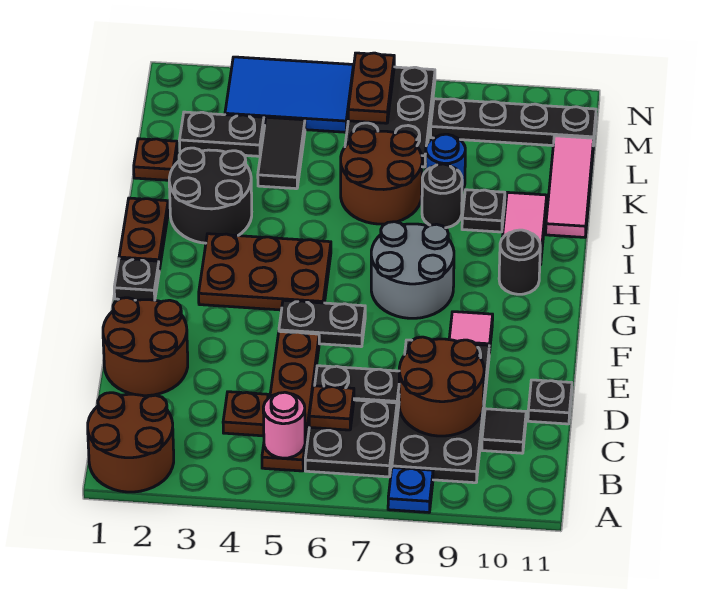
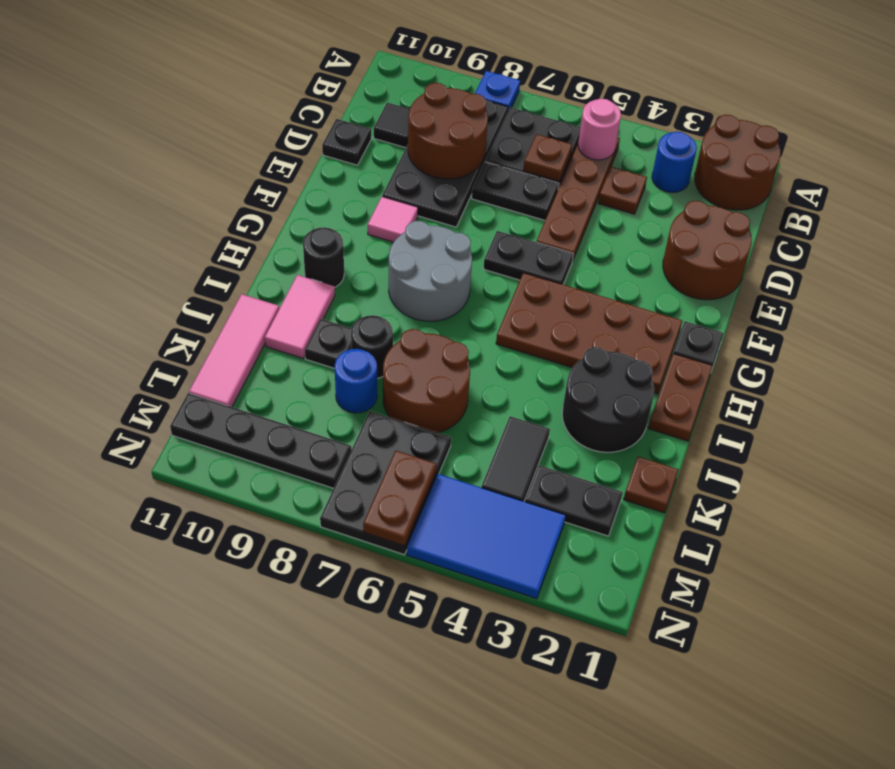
none -> blue 1x1 round brick [652,132,697,193]
brown 2x3 plate [199,234,331,310] -> brown 2x4 plate [496,273,682,394]

